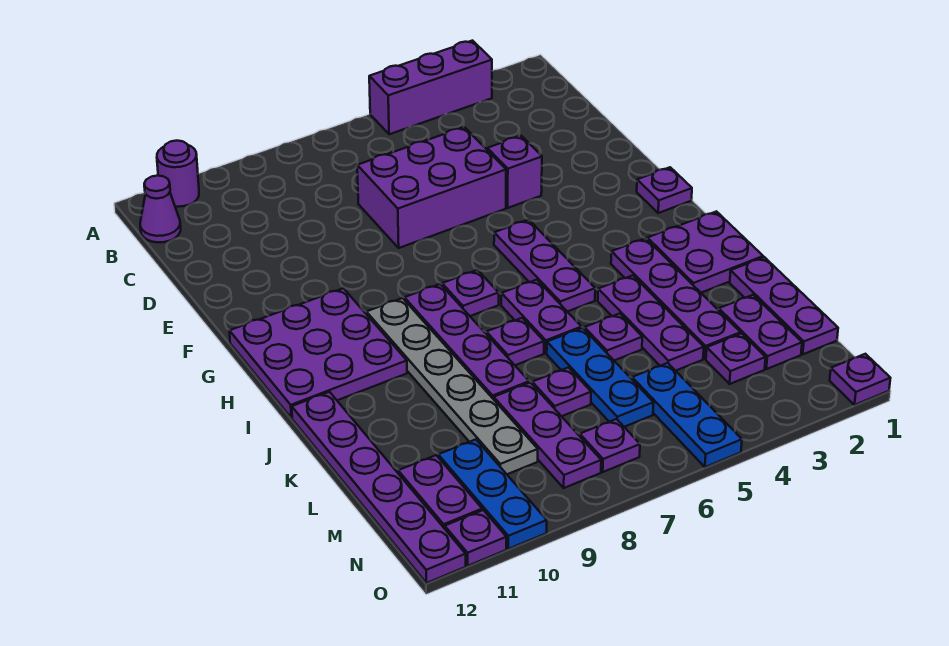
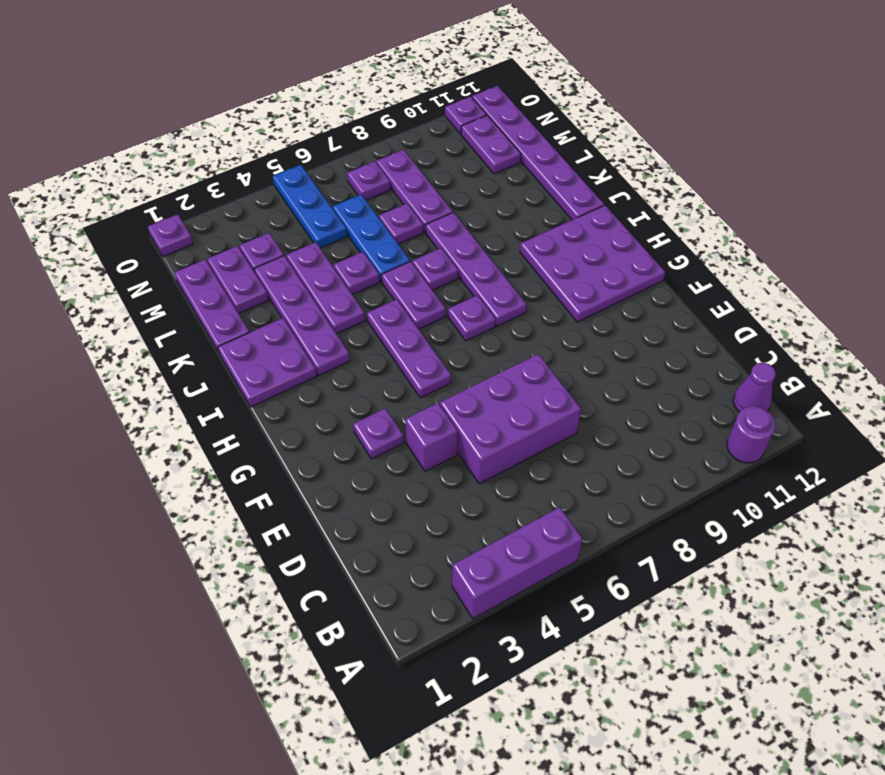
purple 1x1 plate [637,167,692,213] -> purple 1x1 plate moved to [353,408,404,459]
grey 1x6 plate [366,298,538,474] -> none
blue 1x3 plate [438,439,547,549] -> none

